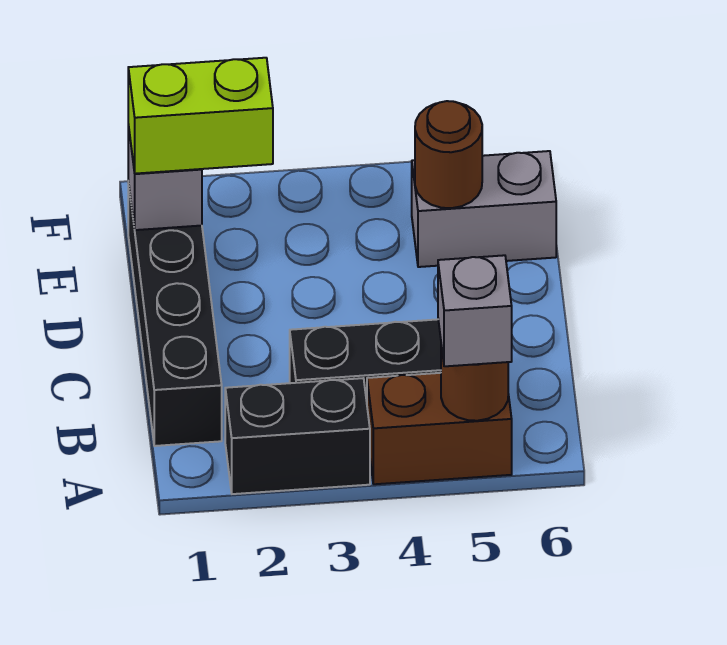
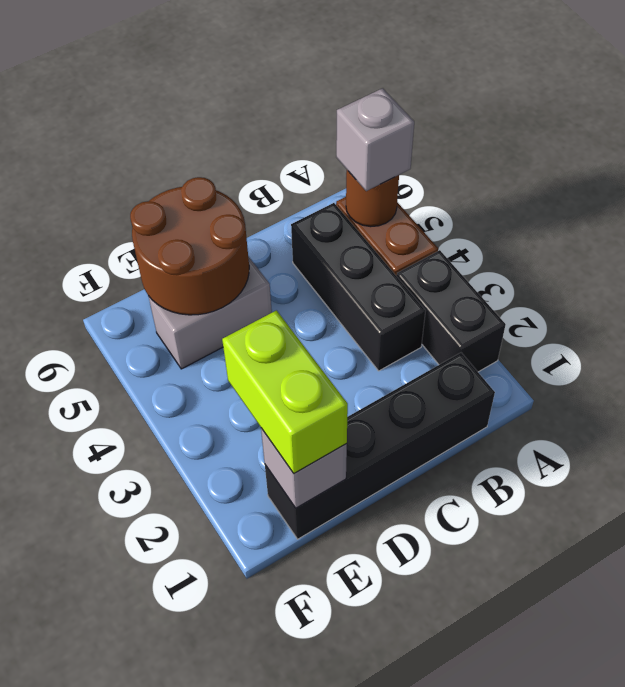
grey 1x2 brick [412,151,556,267] -> grey 1x2 brick turned to [149,256,272,369]
brown 1x1 round brick [415,101,482,208] -> brown 2x2 round brick [130,177,249,315]

